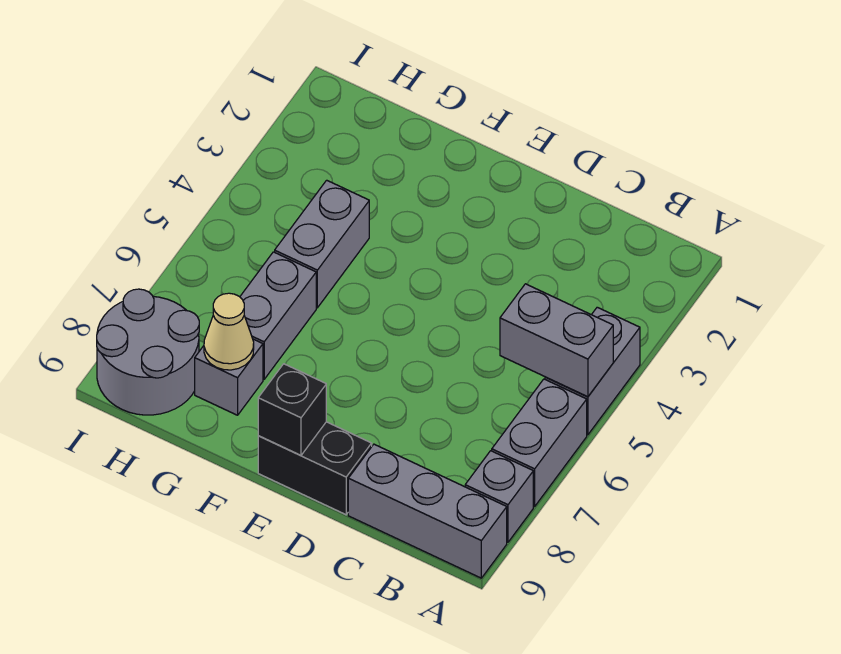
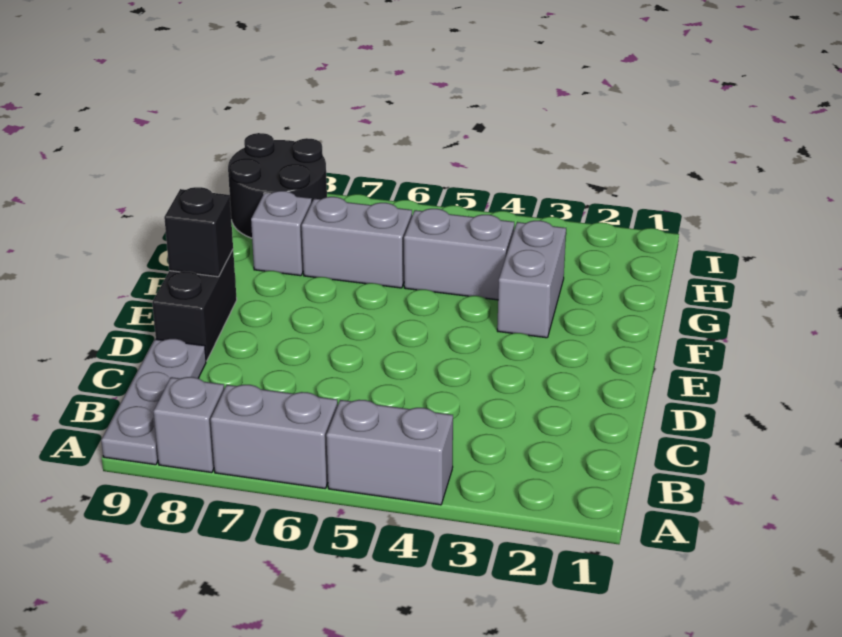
grey 1x2 brick [500,284,613,397] -> grey 1x2 brick moved to [497,221,566,338]
grey 1x3 brick [348,444,507,578] -> grey 1x3 plate [101,339,206,465]
tan 1x1 cone [204,293,254,370] -> none
grey 2x2 round brick [97,289,199,415] -> black 2x2 round brick [228,133,327,238]

